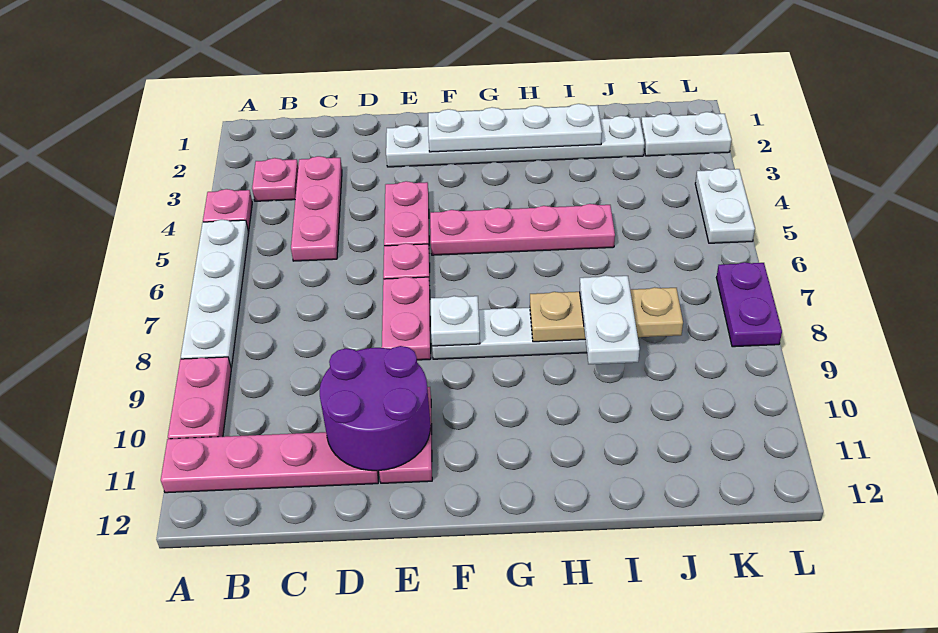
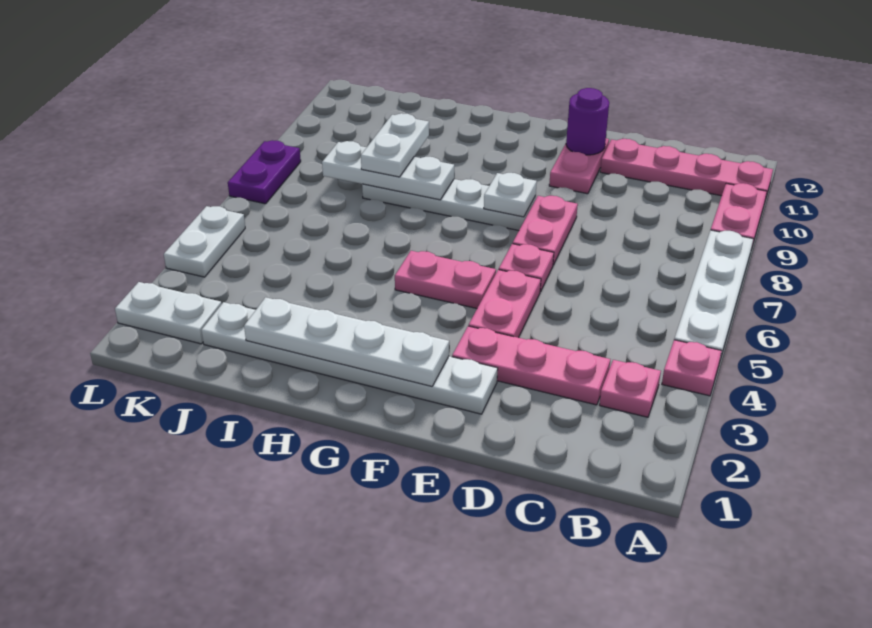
pink 1x3 plate [291,156,342,261] -> pink 1x3 plate turned to [452,326,610,405]
purple 2x2 round brick [320,346,431,471] -> purple 1x1 round brick [566,88,609,155]
pink 1x4 plate [430,204,615,255] -> pink 1x2 plate [395,251,496,308]
tan 1x3 plate [530,287,683,342] -> white 1x3 plate [322,141,454,200]

